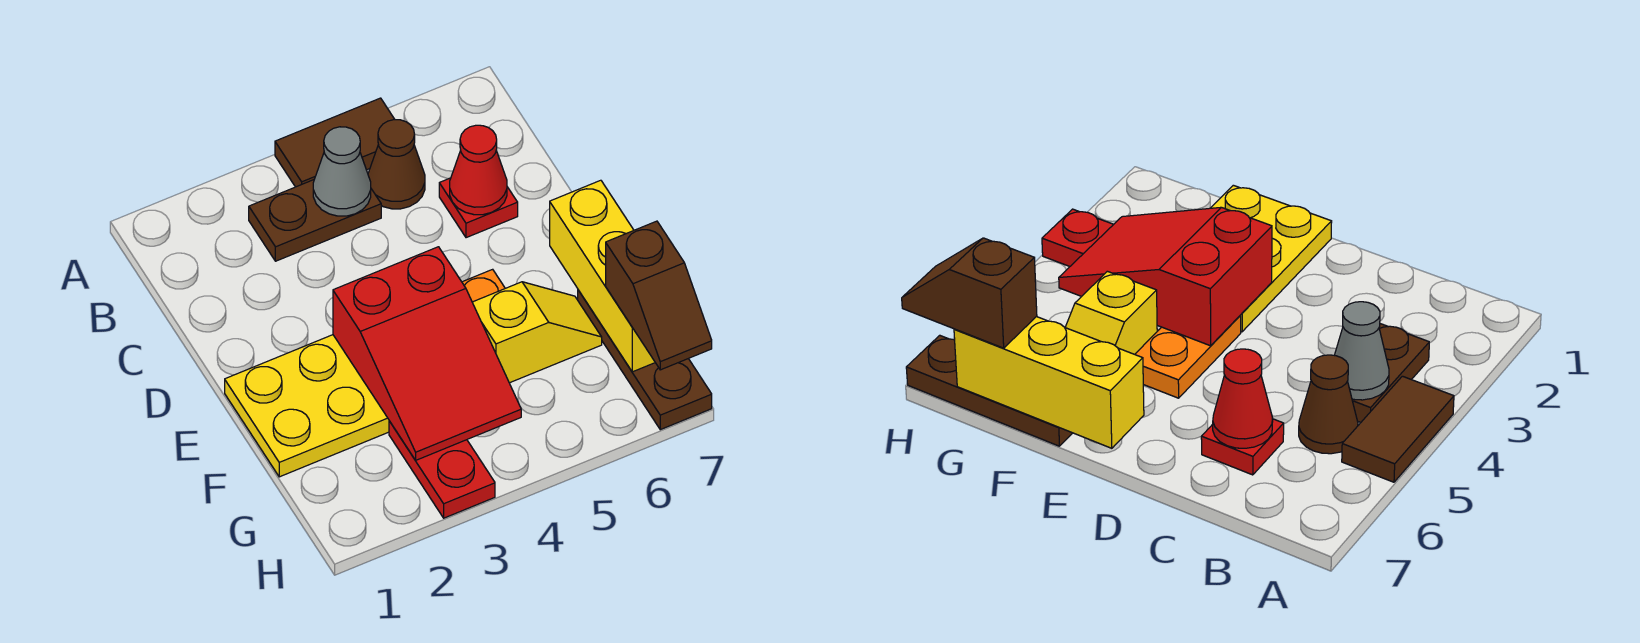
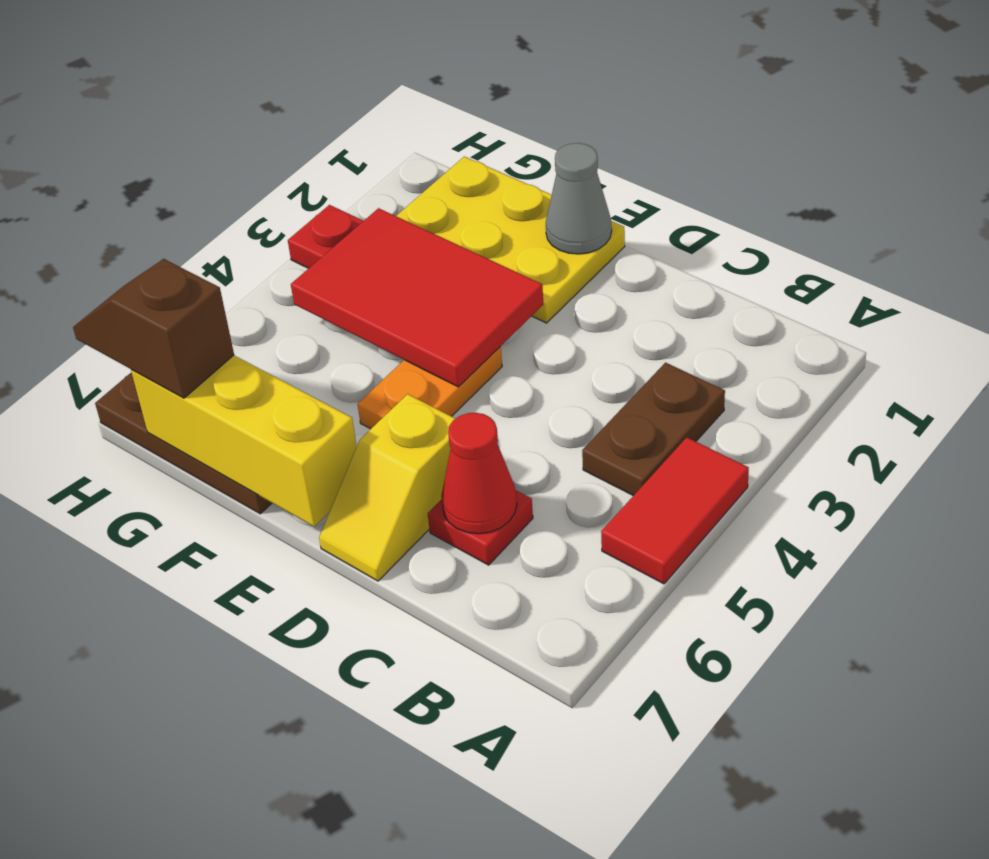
brown 1x2 tile [275,98,395,187] -> red 1x2 tile [601,437,749,584]
grey 1x1 cone [313,127,371,216] -> grey 1x1 cone moved to [546,143,612,254]
brown 1x1 cone [368,120,425,209] -> none
yellow 2x3 plate [225,335,389,477] -> yellow 2x3 plate turned to [396,157,625,323]
red 2x3 slope [333,247,521,460] -> red 2x3 tile [291,208,543,387]
yellow 1x2 slope [472,282,602,383] -> yellow 1x2 slope moved to [319,394,455,581]

